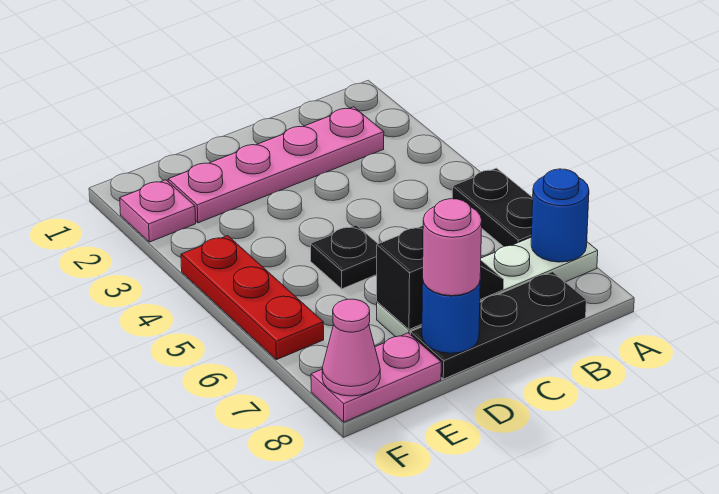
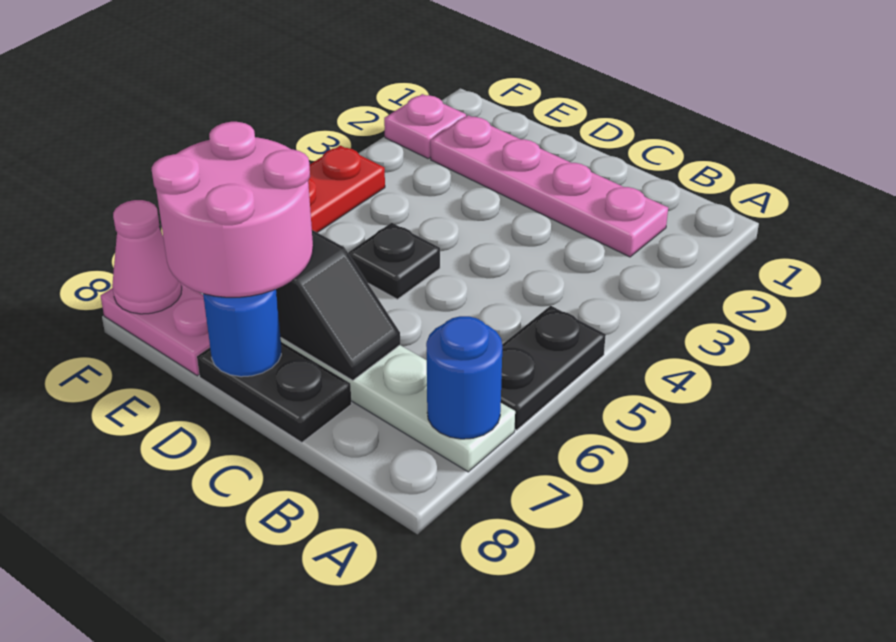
black 1x3 plate [411,272,586,379] -> black 1x2 plate [197,342,351,442]
pink 1x1 round brick [423,199,482,296] -> pink 2x2 round brick [152,122,313,297]

